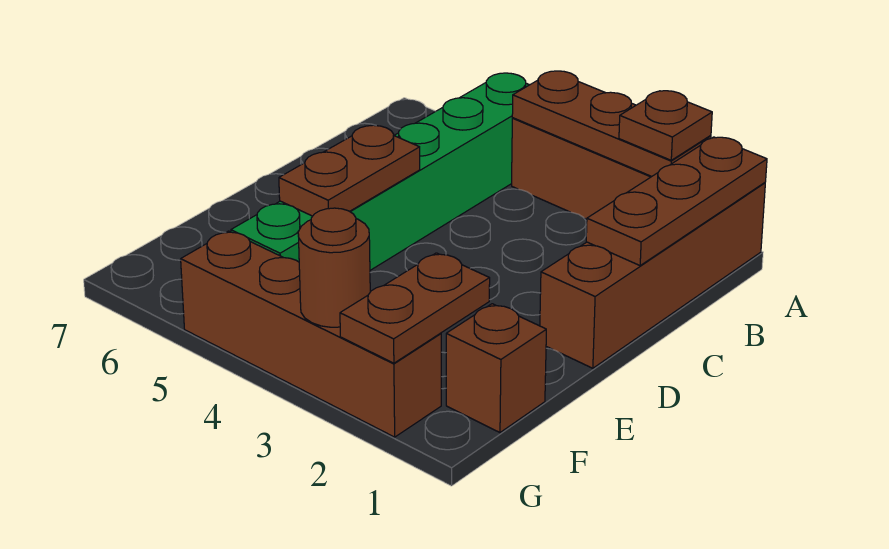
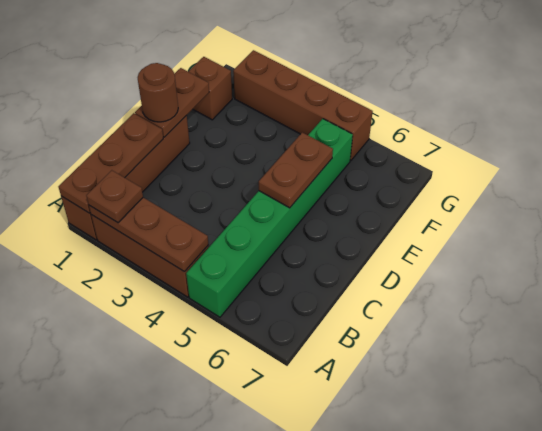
brown 1x2 plate [340,253,490,363] -> brown 1x2 plate moved to [135,68,209,137]
brown 1x1 round brick [298,208,370,327] -> brown 1x1 round brick moved to [138,63,178,122]

